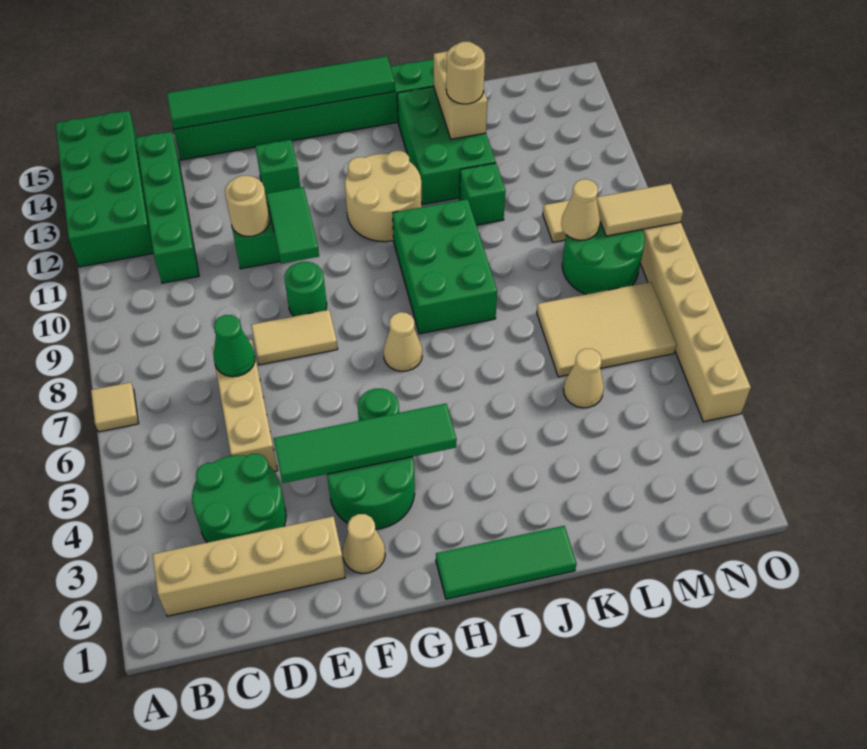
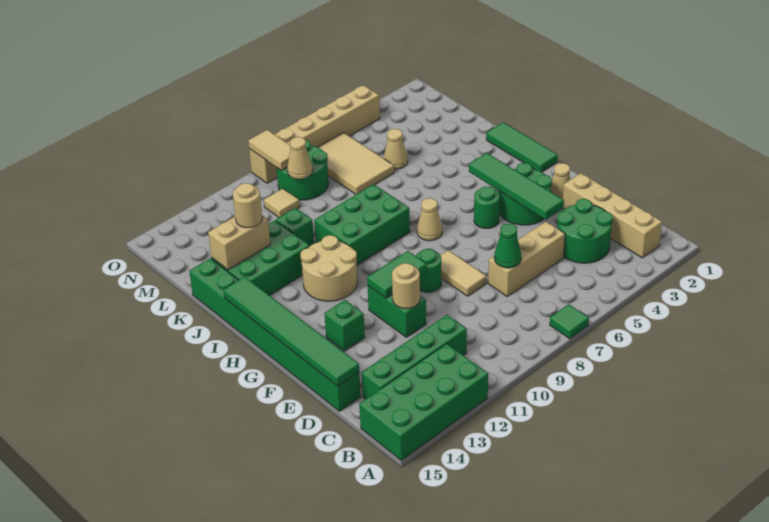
tan 1x1 tile [91,382,139,432] -> green 1x1 tile [550,304,589,339]

